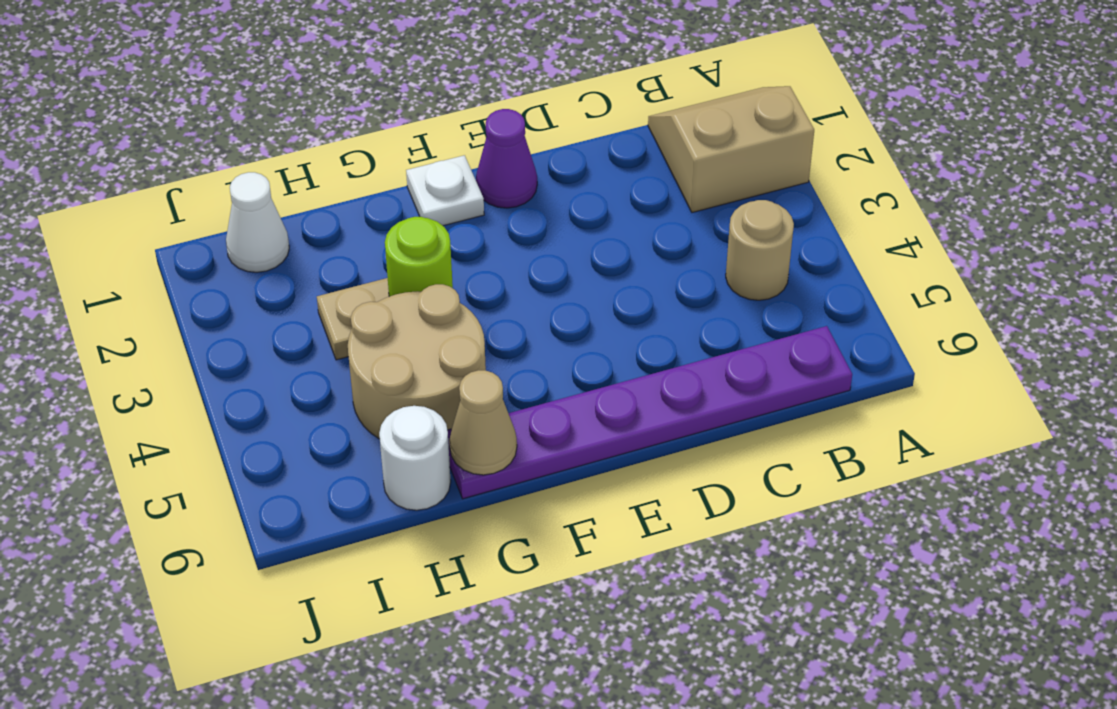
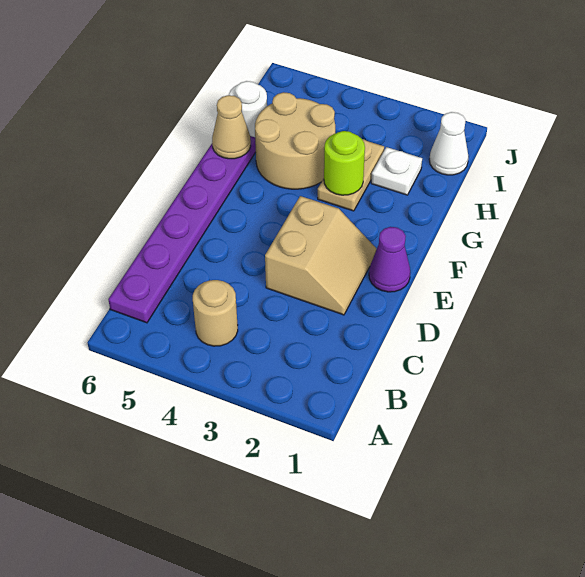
tan 2x2 slope [648,86,814,213] -> tan 2x2 slope moved to [265,196,376,315]
white 1x1 plate [406,155,484,226] -> white 1x1 plate moved to [371,147,422,195]

